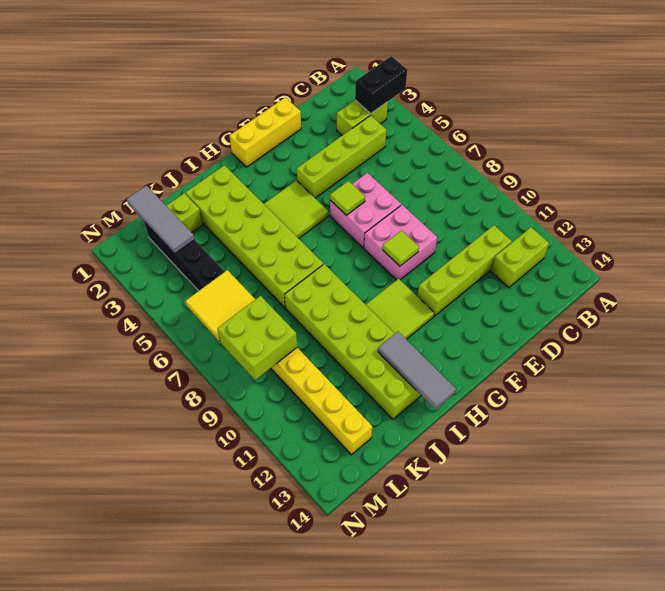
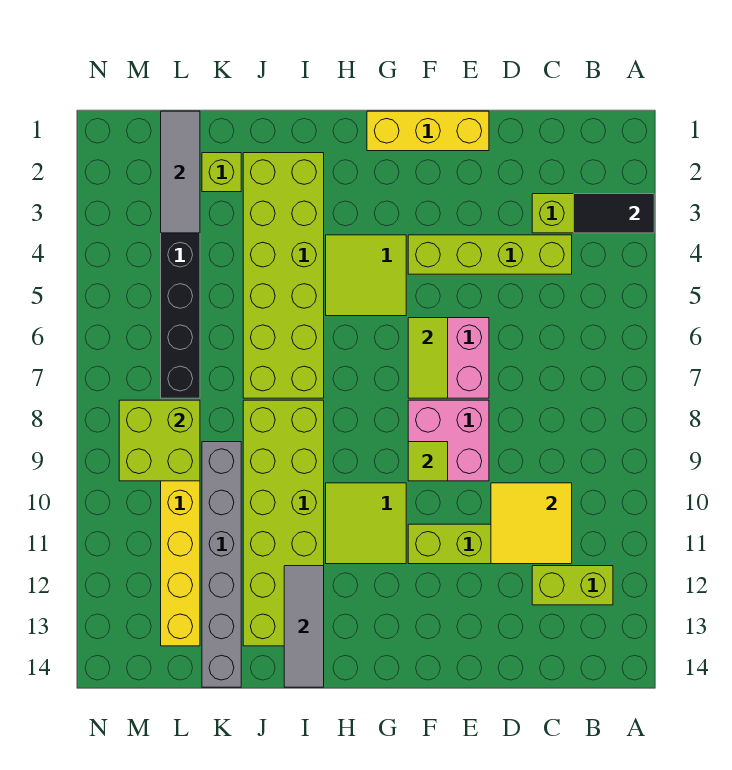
black 1x2 brick [355,56,407,114] -> black 1x2 tile [574,194,654,233]
lime 1x1 tile [330,181,365,215] -> lime 1x2 tile [408,318,448,398]
none -> grey 1x6 brick [202,442,241,687]
yellow 2x2 tile [186,270,255,342] -> yellow 2x2 tile moved to [491,483,572,564]

